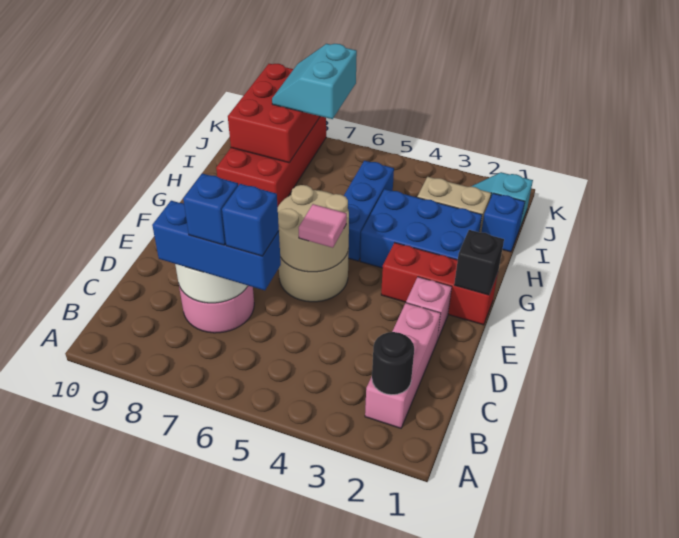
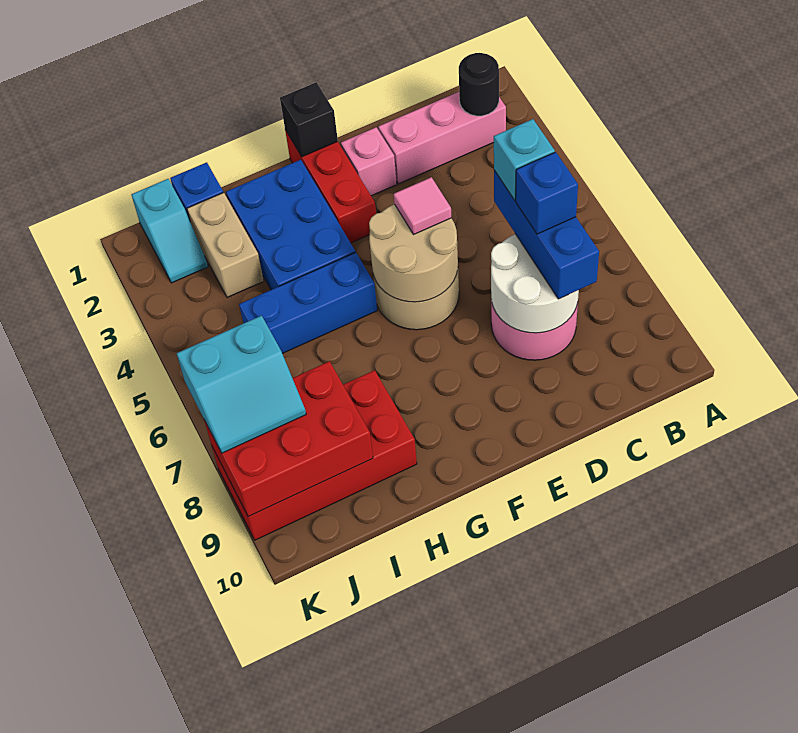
blue 1x1 brick [222,184,279,256] -> cyan 1x1 brick [494,119,555,200]

